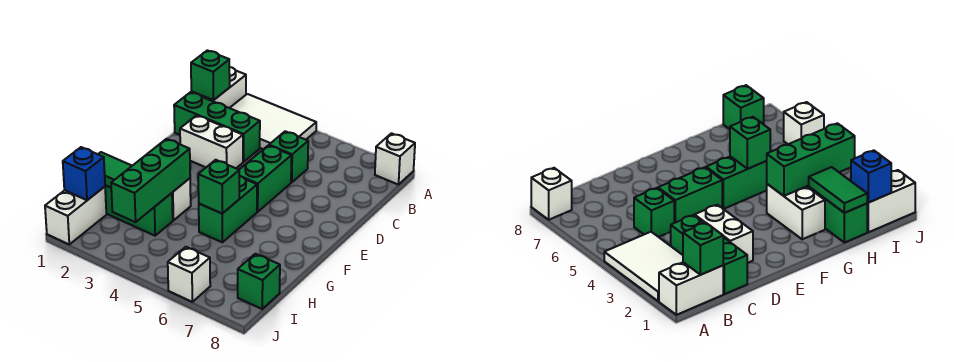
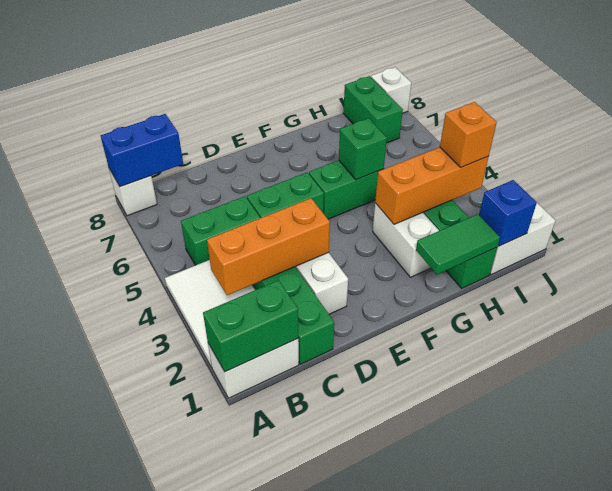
none -> blue 1x2 brick [101,114,183,187]
green 1x1 brick [191,50,230,100] -> green 1x2 brick [203,280,298,372]
none -> orange 1x3 brick [207,198,330,295]
green 1x1 brick [269,131,308,182] -> green 1x2 brick [181,196,260,265]
green 1x3 brick [111,139,190,222] -> orange 1x3 brick [375,147,489,224]
green 1x2 tile [98,152,132,188] -> green 1x2 tile turned to [416,214,500,274]
none -> orange 1x1 brick [440,102,497,167]
green 1x1 brick [238,254,280,309] -> green 1x2 brick [343,76,403,143]
white 1x1 brick [168,247,210,302] -> white 1x1 brick moved to [371,67,411,113]

